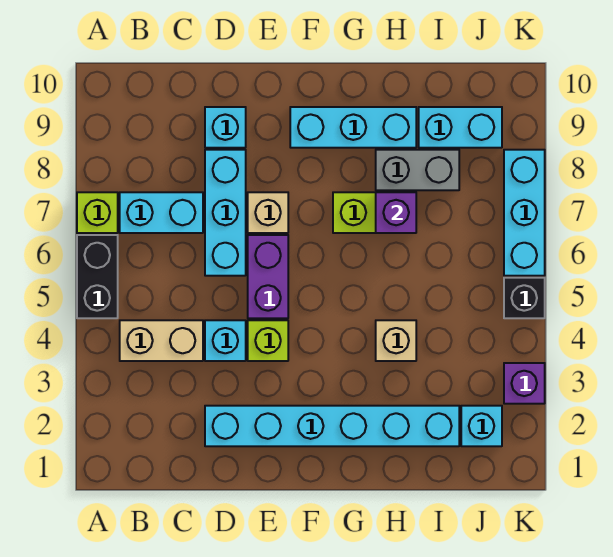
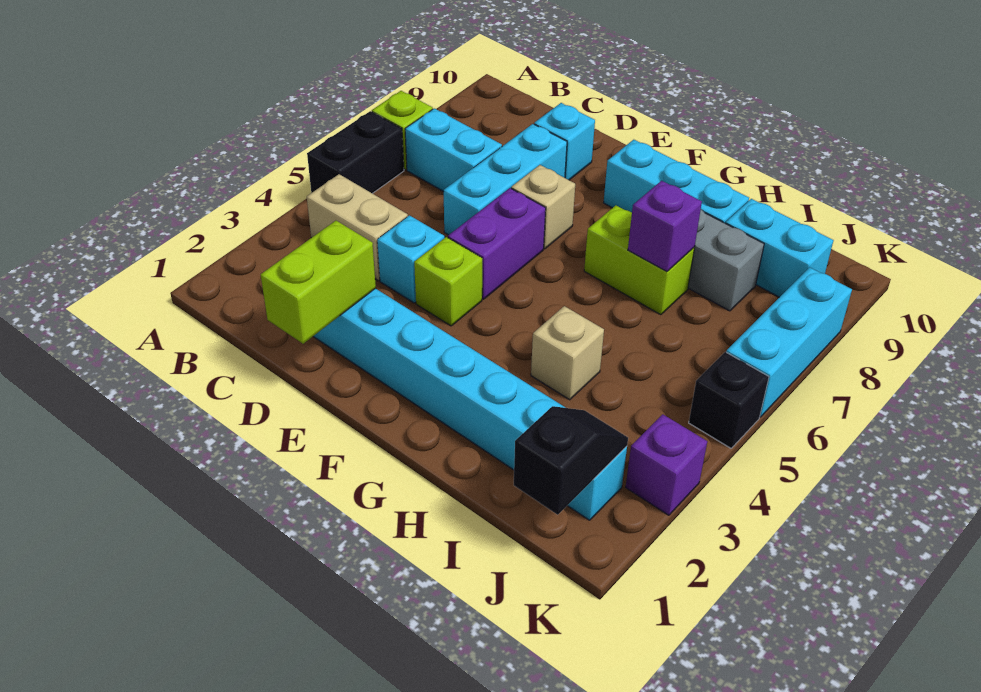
none -> lime 1x2 brick [261,221,376,344]
none -> black 1x2 slope [514,406,628,515]

